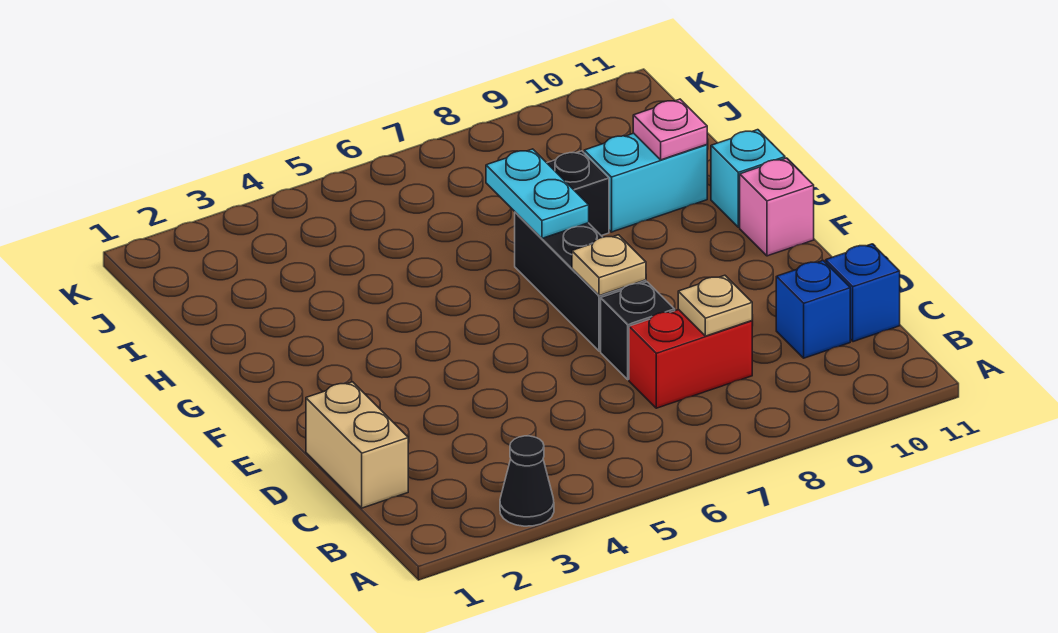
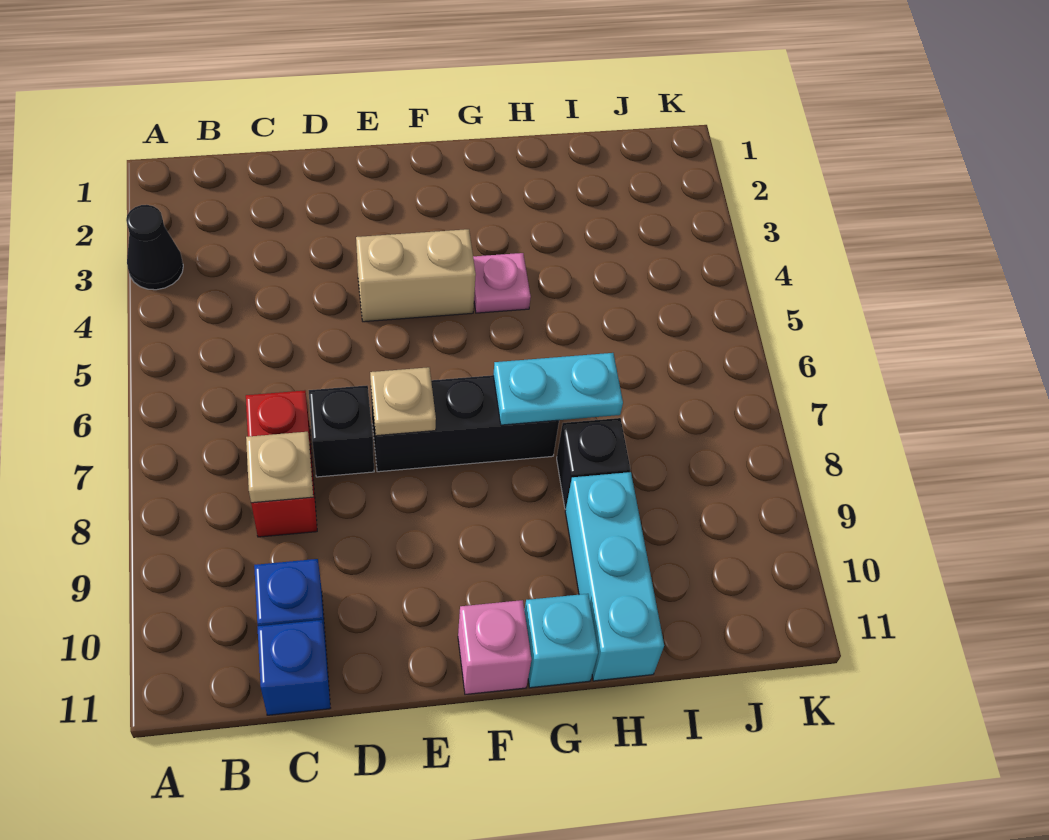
tan 1x2 brick [306,382,408,508] -> tan 1x2 brick moved to [356,229,476,322]
cyan 1x2 brick [584,133,707,232] -> cyan 1x3 brick [565,472,664,681]
pink 1x1 plate [633,99,707,160] -> pink 1x1 plate moved to [473,253,531,313]

